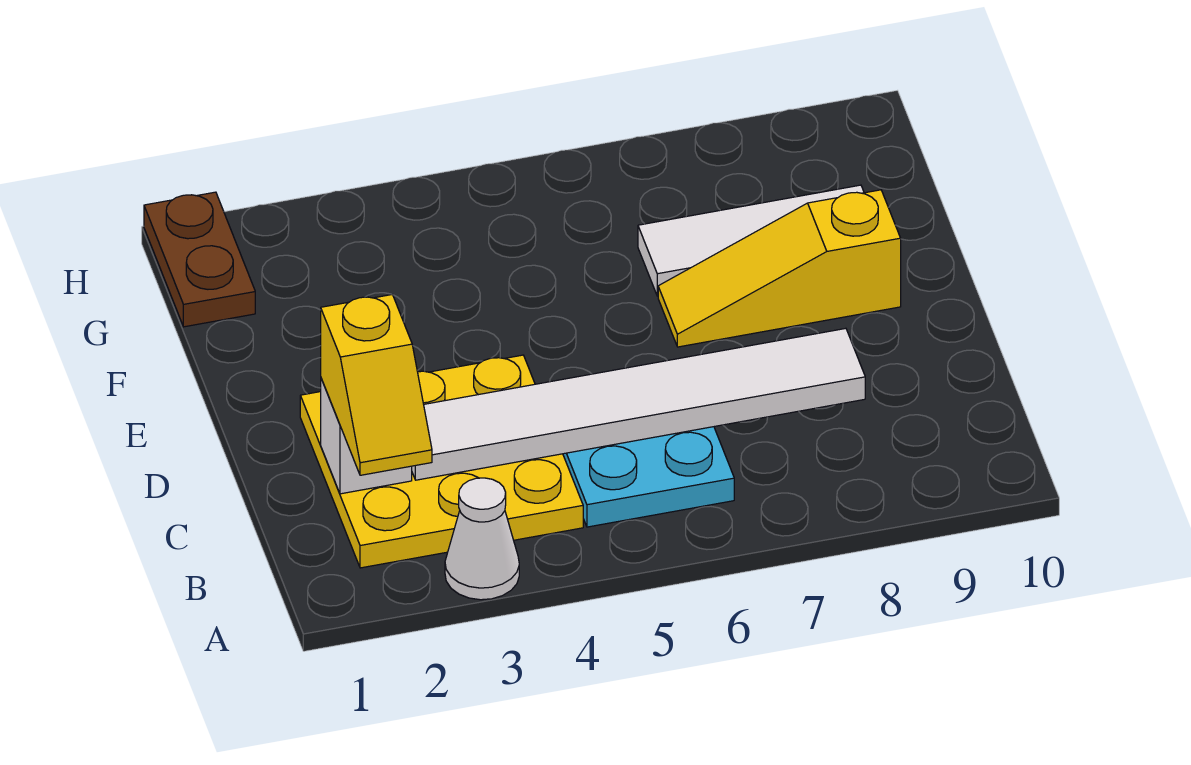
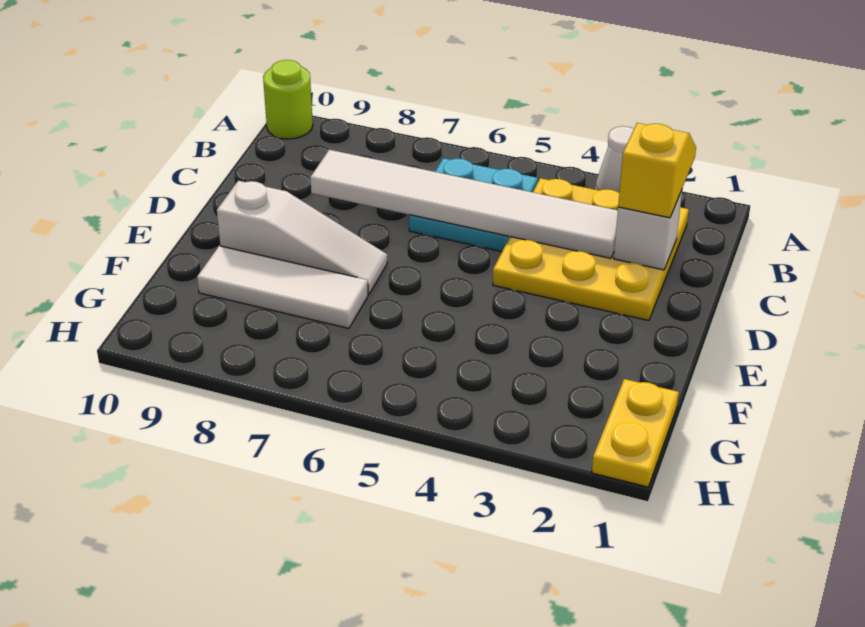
none -> lime 1x1 round brick [263,60,313,139]
yellow 1x3 slope [658,190,901,347] -> white 1x3 slope [217,181,387,294]
brown 1x2 plate [144,192,255,327] -> yellow 1x2 plate [592,379,679,487]

